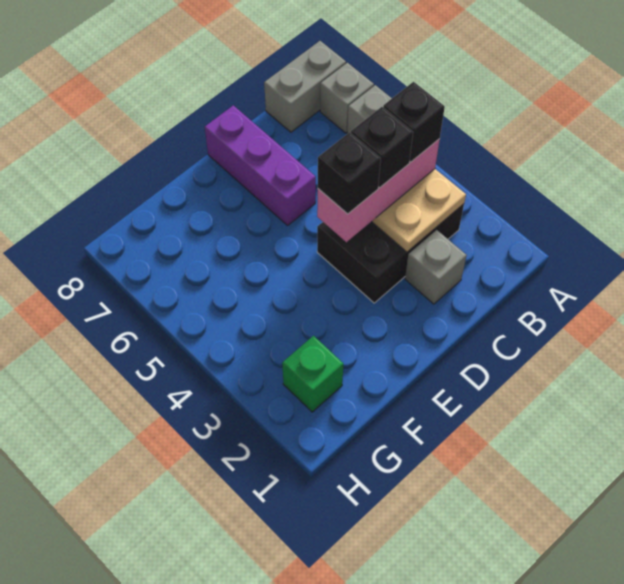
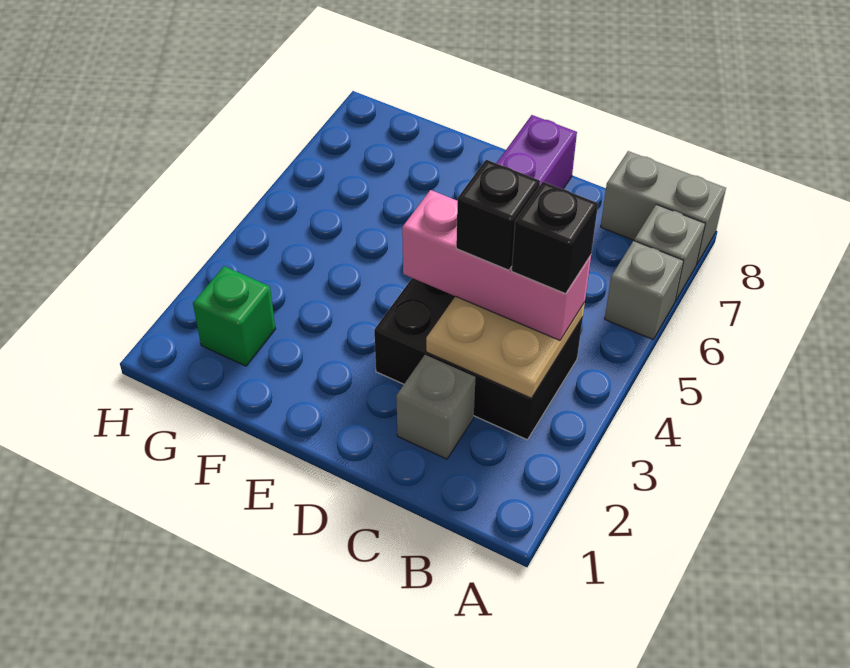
black 1x1 brick [318,132,381,214] -> none

